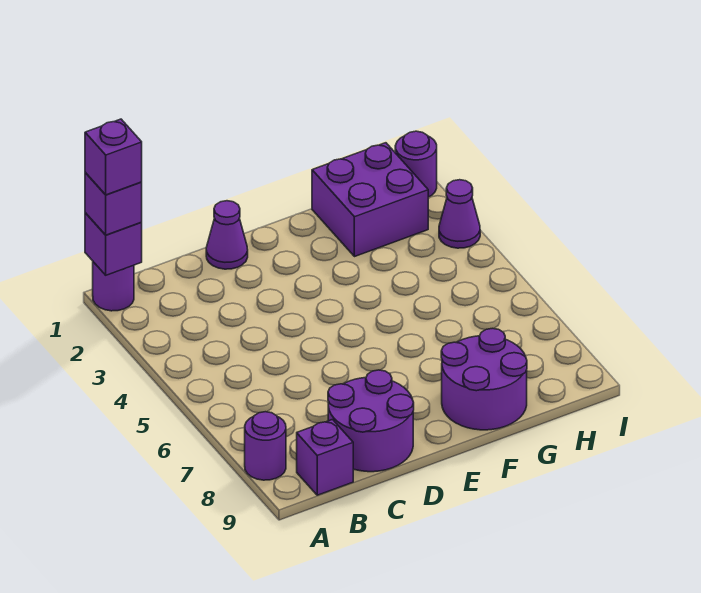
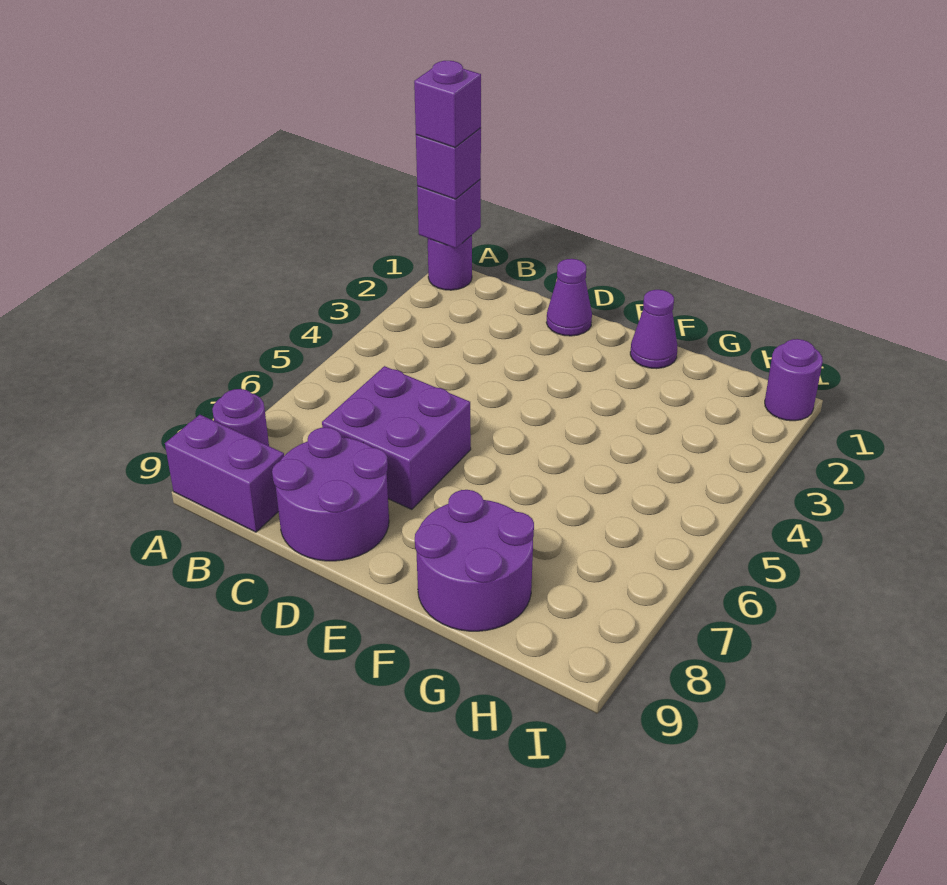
purple 1x1 brick [297,420,353,495] -> purple 1x2 brick [165,415,284,532]
purple 2x2 brick [312,143,428,257] -> purple 2x2 brick moved to [322,366,471,509]
purple 1x1 cone [439,180,480,248] -> purple 1x1 cone moved to [630,290,677,369]

